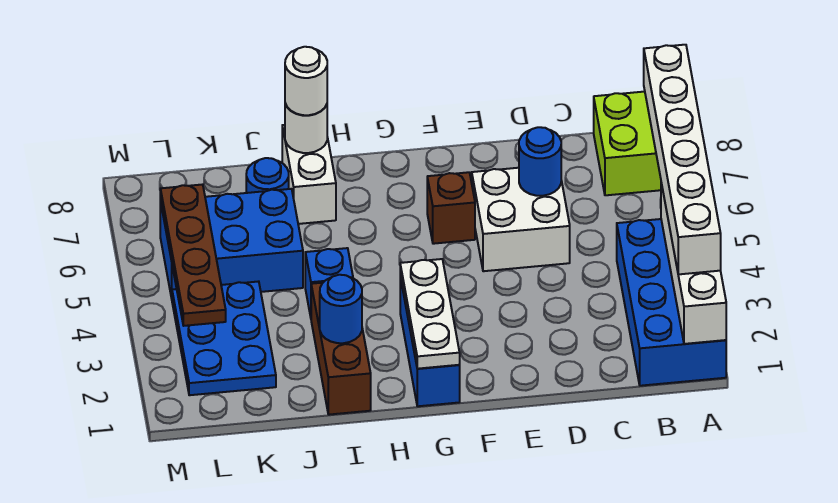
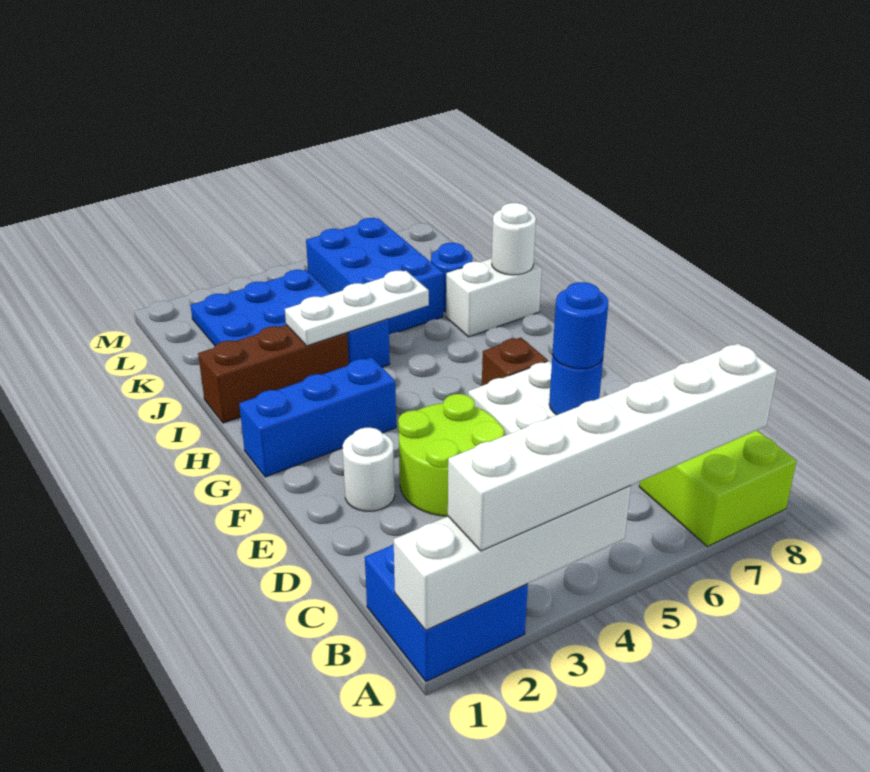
blue 2x4 brick [617,219,726,386] -> blue 2x2 brick [365,544,528,682]
none -> lime 2x2 round brick [398,394,504,516]
white 1x3 plate [400,259,460,369] -> white 1x3 plate moved to [285,271,429,346]
blue 1x1 round brick [320,275,362,343] -> blue 1x1 round brick moved to [553,282,608,369]
white 1x1 round brick [285,47,327,115] -> white 1x1 round brick moved to [343,428,395,511]
brown 1x4 plate [160,184,226,326] -> none

